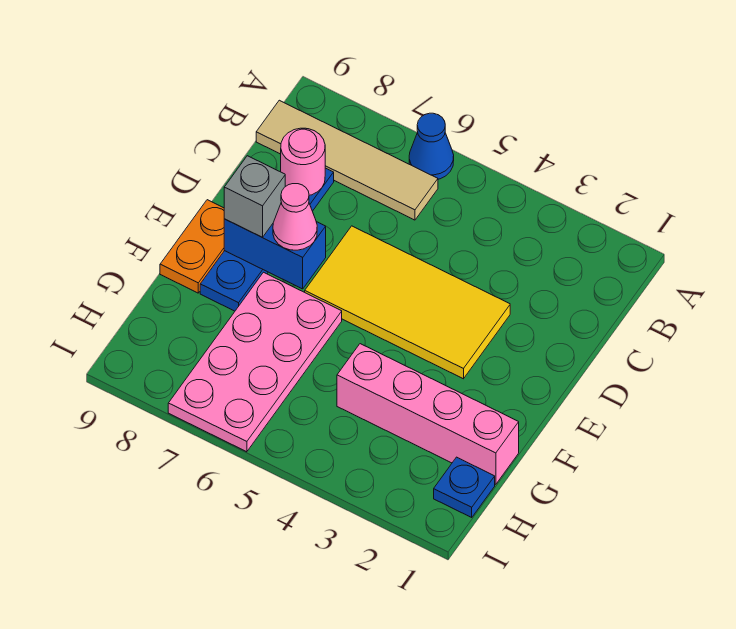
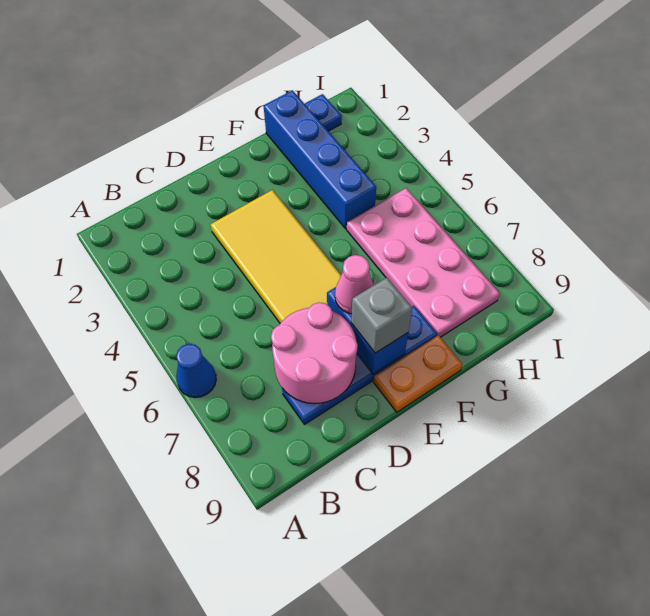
tan 1x4 tile [256,100,438,220] -> none
pink 1x1 round brick [281,128,325,195] -> pink 2x2 round brick [271,303,358,404]
pink 2x4 plate [168,272,342,452] -> pink 2x4 plate turned to [347,188,500,337]
pink 1x4 brick [337,344,519,484] -> blue 1x4 brick [264,90,376,229]

